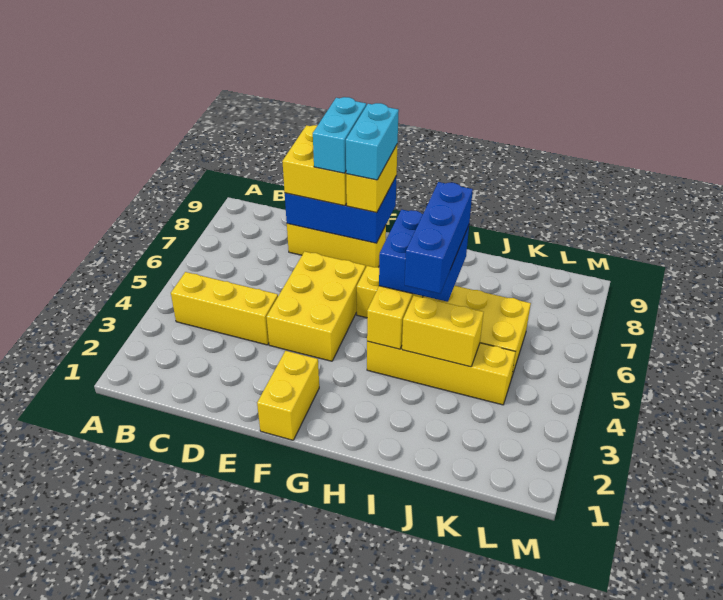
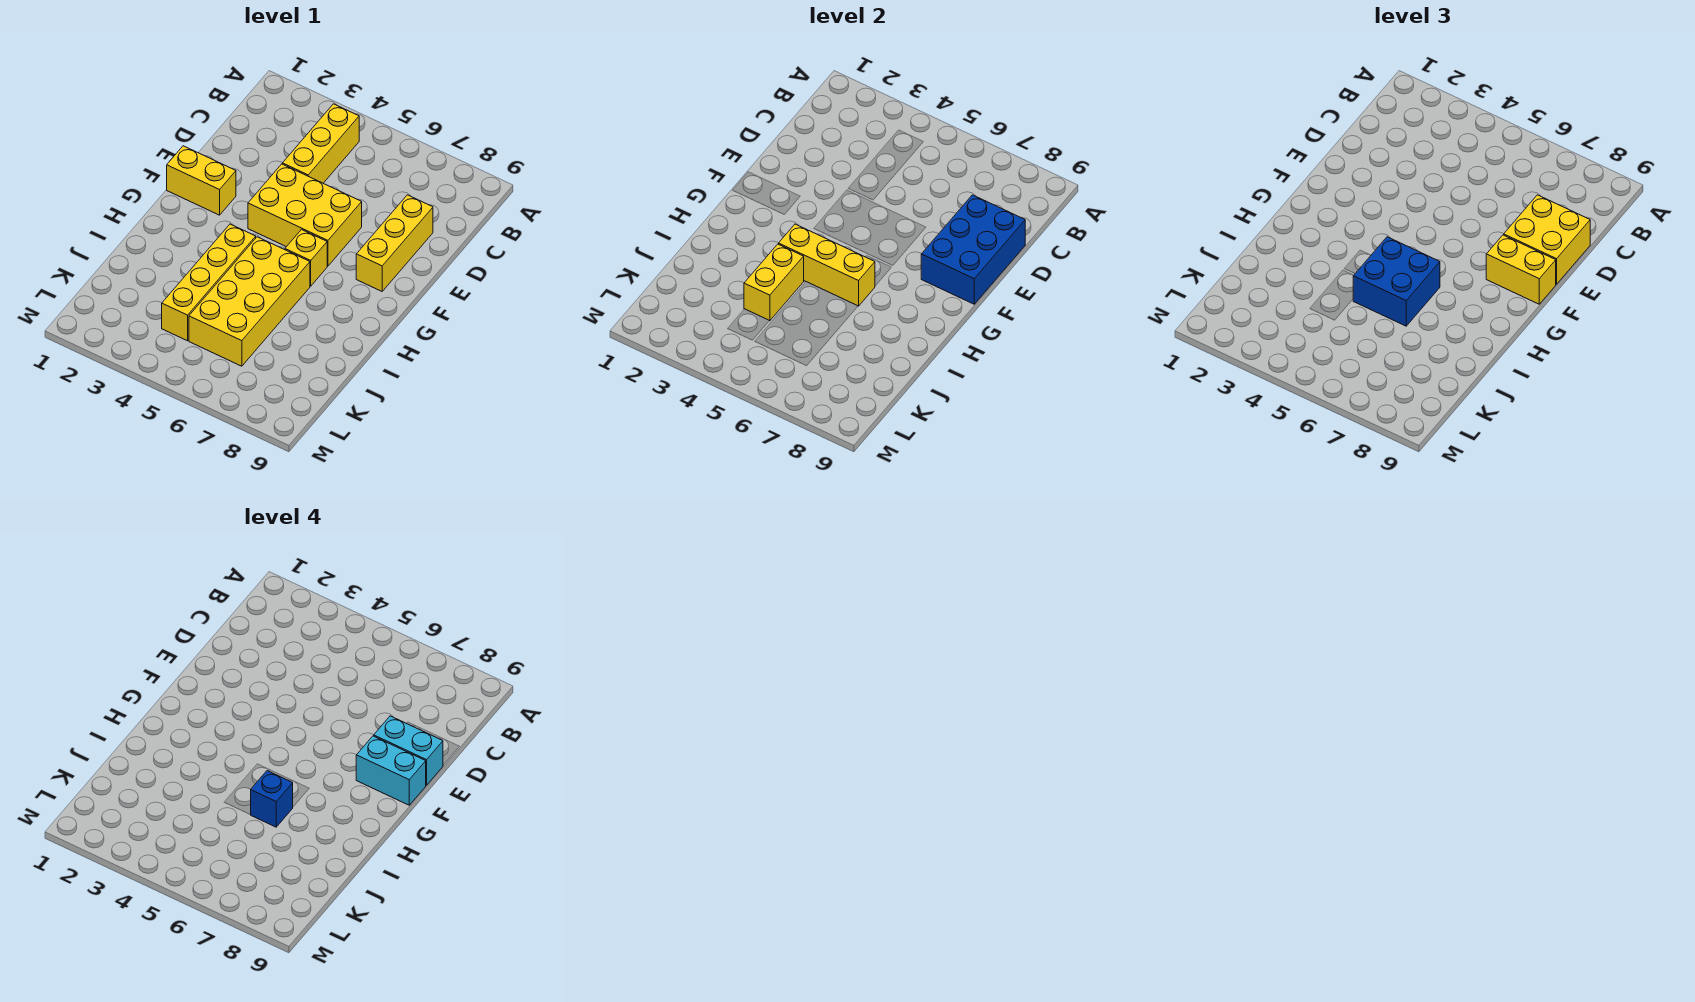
blue 1x3 brick [405,182,473,294] -> blue 1x1 brick [251,771,293,827]

